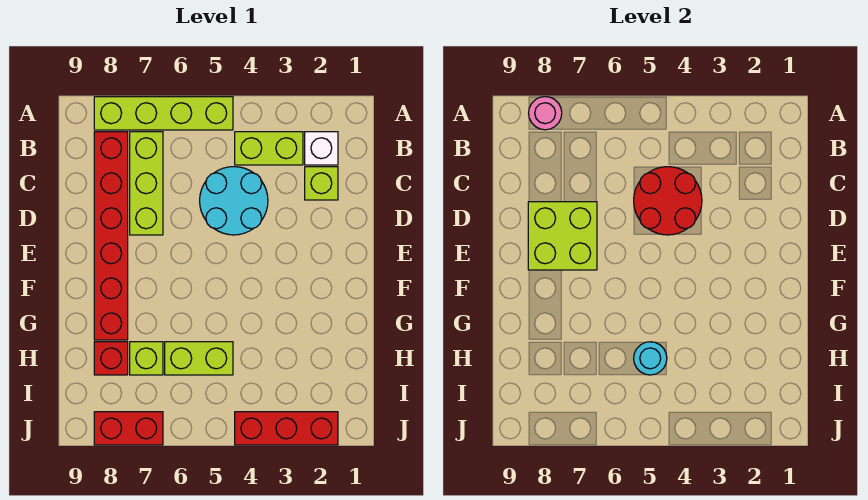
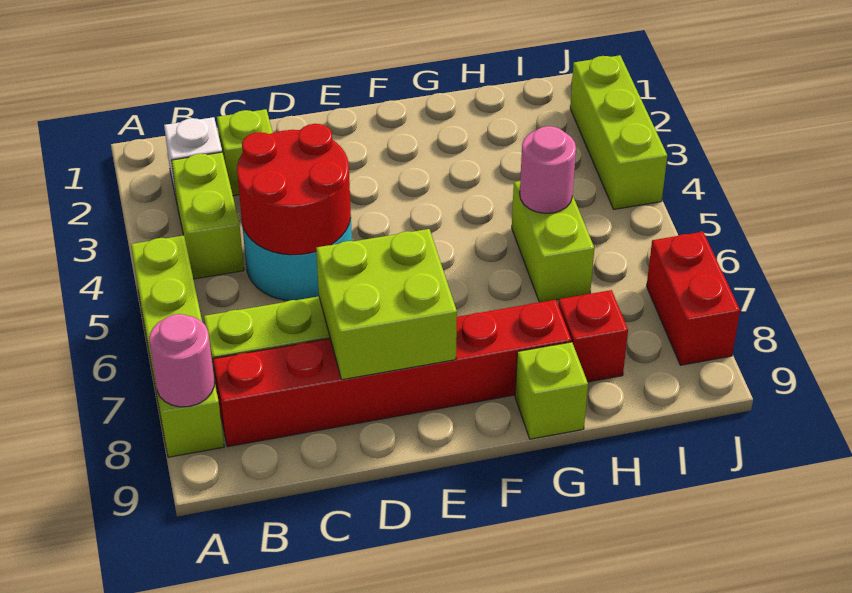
cyan 1x1 round brick [634,342,667,375] -> pink 1x1 round brick [520,126,576,213]
lime 1x1 brick [130,342,163,375] -> lime 1x1 brick moved to [515,342,588,439]
red 1x3 brick [235,412,338,445] -> lime 1x3 brick [570,55,667,209]

